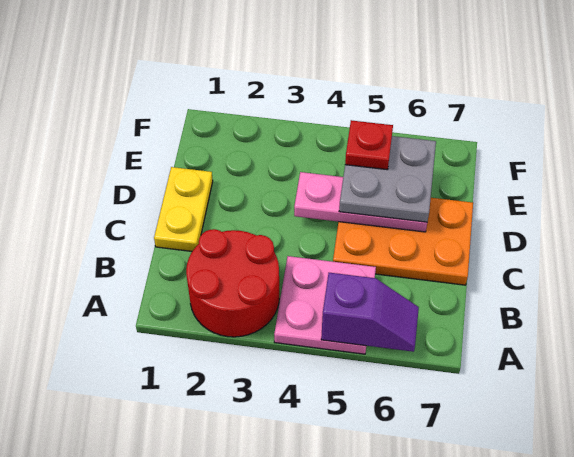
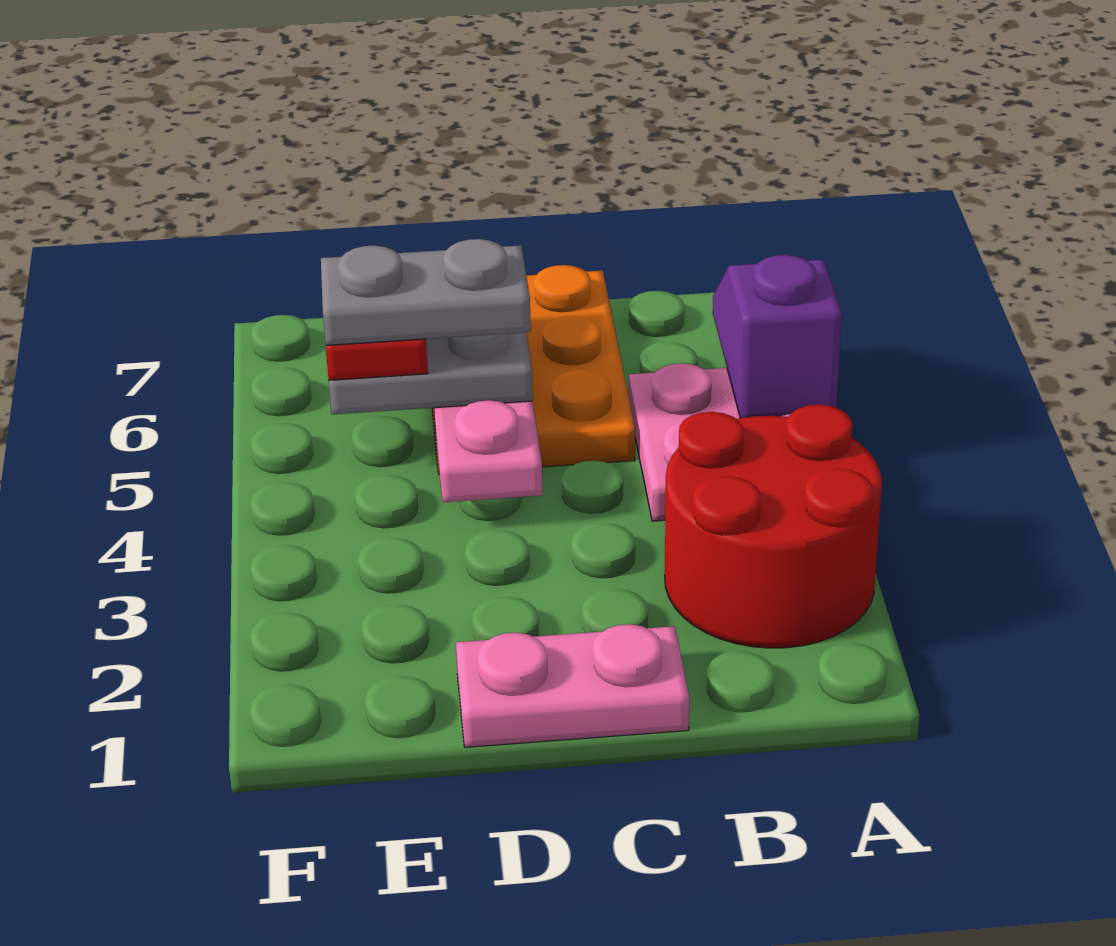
yellow 1x2 plate [154,167,213,251] -> pink 1x2 plate [456,624,689,747]
none -> grey 1x2 plate [321,239,531,345]

